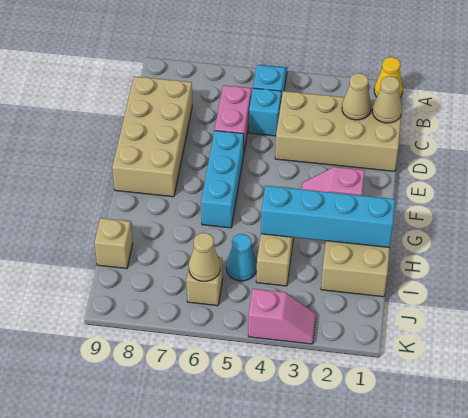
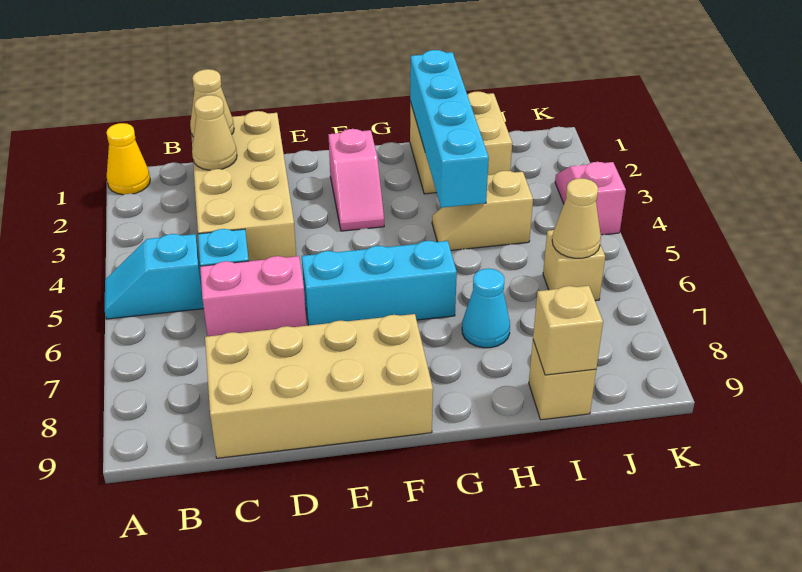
cyan 1x1 cone [226,234,257,281] -> cyan 1x1 cone moved to [462,269,510,348]
none -> tan 1x1 brick [533,286,603,375]

